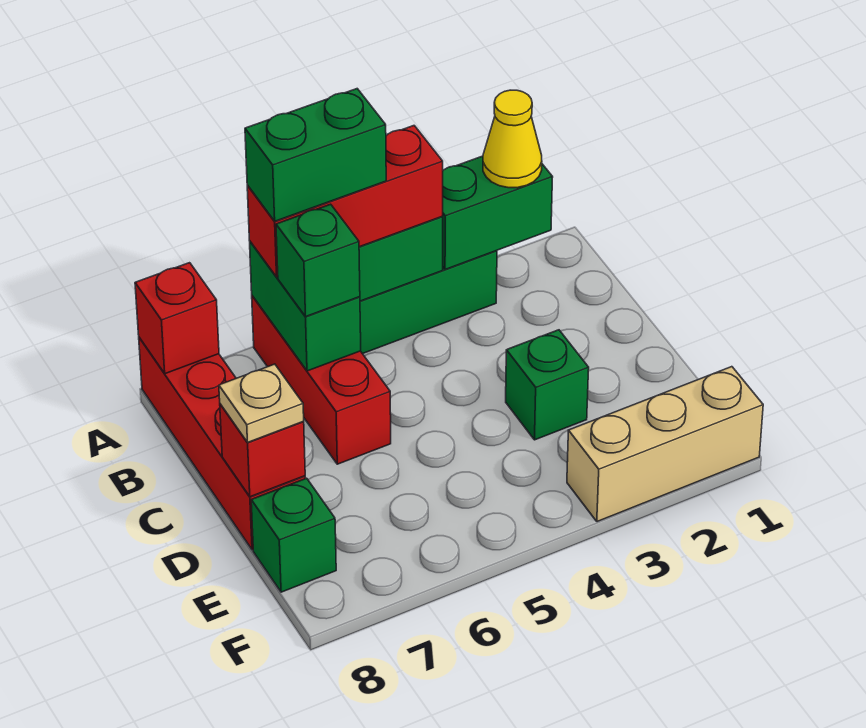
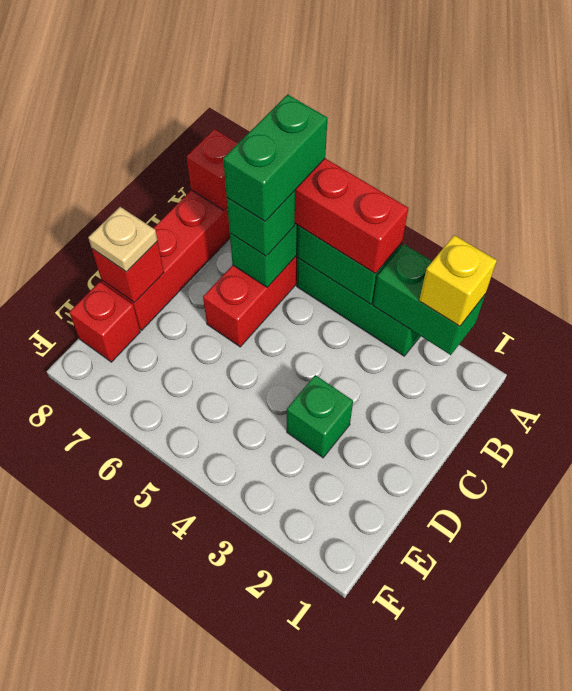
yellow 1x1 cone [483,90,542,188] -> yellow 1x1 brick [419,235,497,326]
green 1x2 brick [245,89,386,221] -> green 1x2 brick turned to [223,95,327,221]
green 1x1 brick [251,478,336,592] -> red 1x1 brick [69,282,140,362]
tan 1x3 brick [567,367,763,522] -> none

